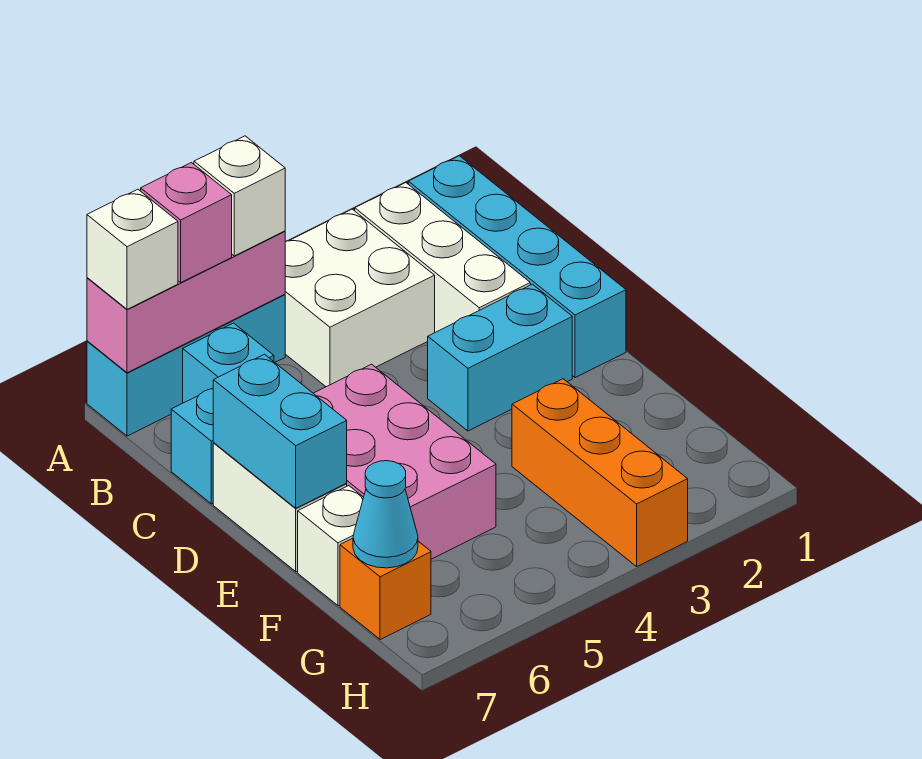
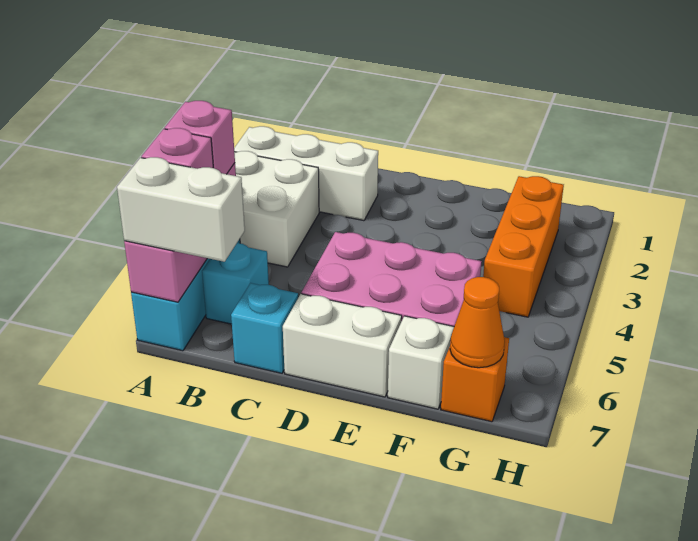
cyan 1x4 brick [408,156,626,378] -> none
white 1x1 brick [194,136,285,256] -> pink 1x1 brick [165,101,235,174]
white 1x1 brick [87,189,178,309] -> white 1x2 brick [117,157,245,262]
cyan 1x2 brick [428,284,572,431] -> none
cyan 1x2 brick [213,354,347,508] -> none
orange 1x3 brick [512,379,688,566] -> orange 1x3 brick turned to [483,176,564,317]
cyan 1x1 cone [353,461,418,568] -> orange 1x1 cone [450,277,505,368]

